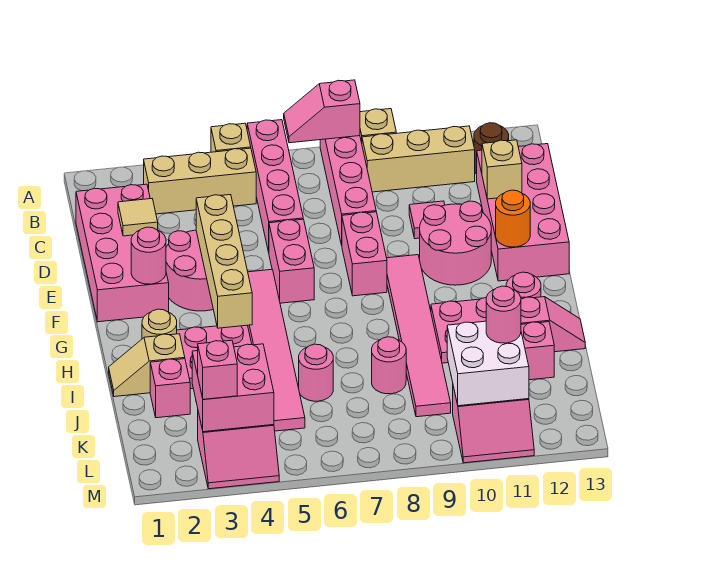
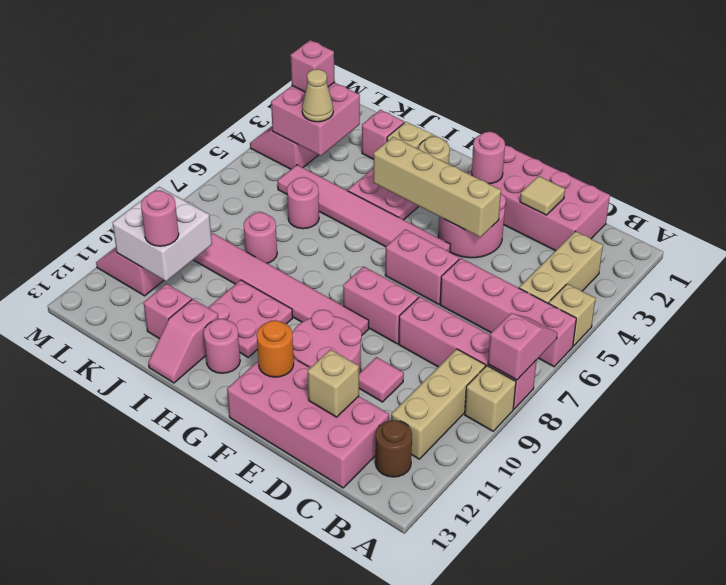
none -> tan 1x1 cone [302,69,333,122]

